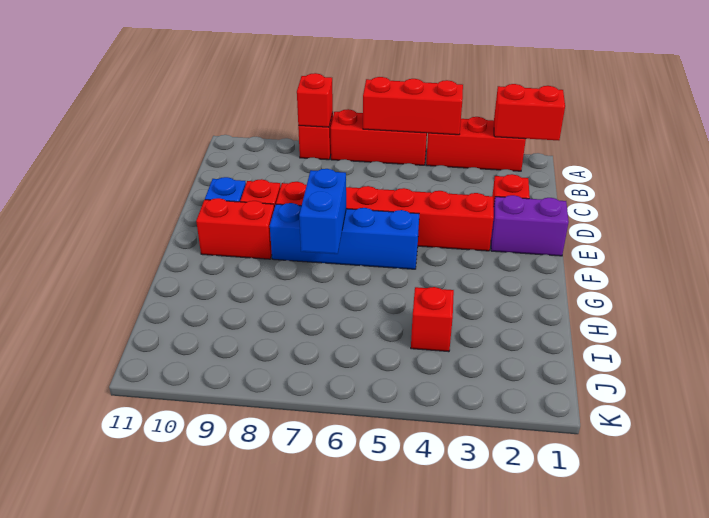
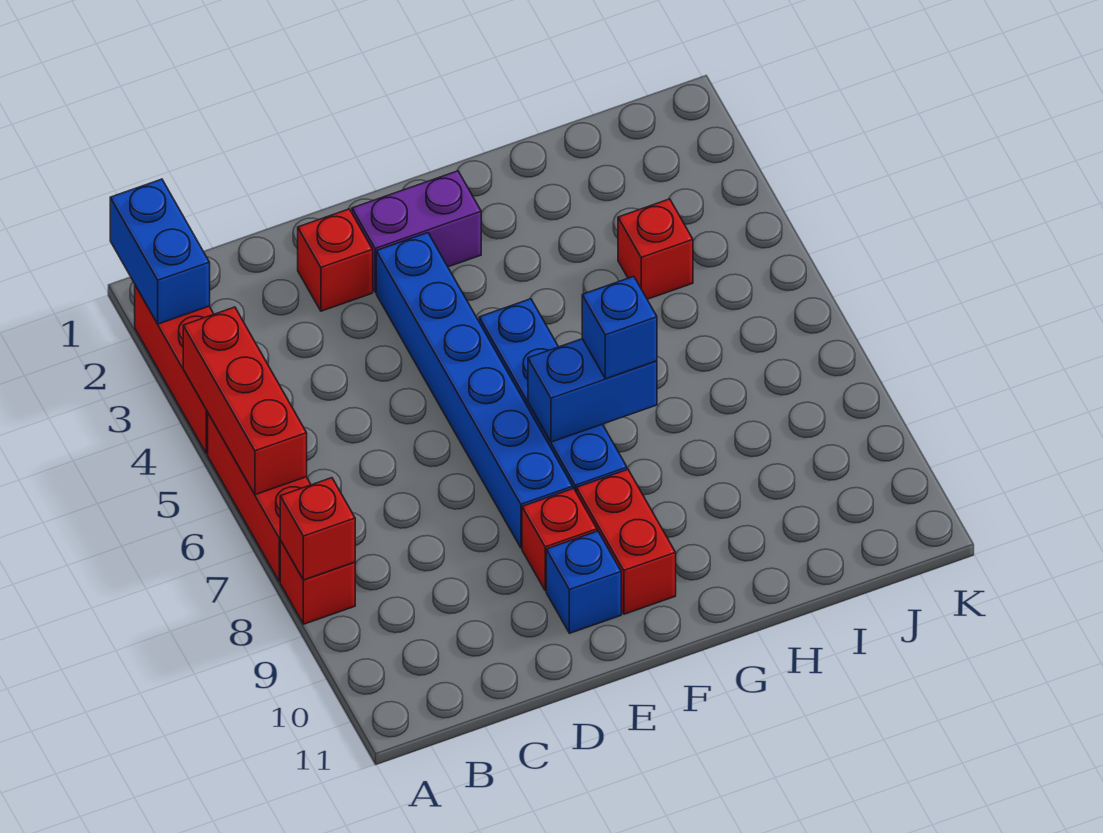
red 1x2 brick [494,84,565,140] -> blue 1x2 brick [110,179,210,324]
purple 1x2 brick [491,195,569,256] -> purple 1x2 brick turned to [352,171,481,292]
red 1x6 brick [276,182,494,251] -> blue 1x6 brick [376,233,573,548]
none -> blue 1x1 brick [582,276,657,379]

